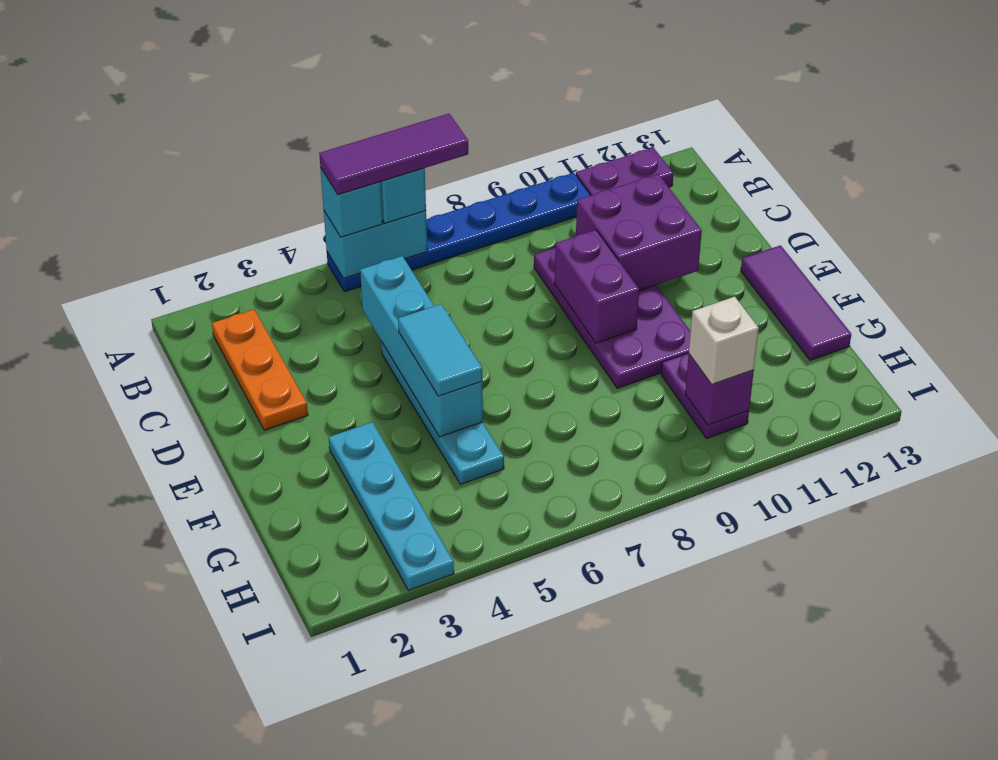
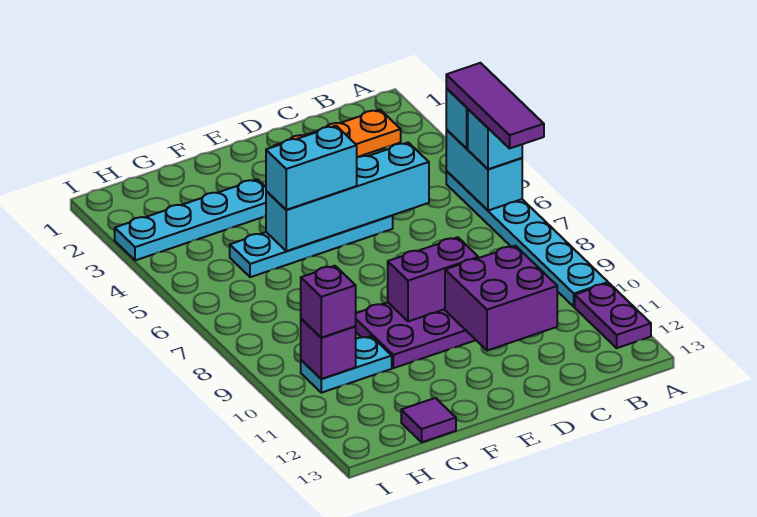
blue 1x6 plate [327,173,591,292] -> cyan 1x6 plate [446,171,608,307]
cyan 1x2 tile [398,304,482,396] -> cyan 1x2 brick [266,126,357,210]
purple 1x3 tile [741,245,851,361] -> purple 1x1 tile [401,398,456,442]
purple 1x2 plate [661,353,749,439] -> cyan 1x2 plate [301,336,392,393]
white 1x1 brick [689,297,759,384] -> purple 1x1 brick [301,266,356,338]

